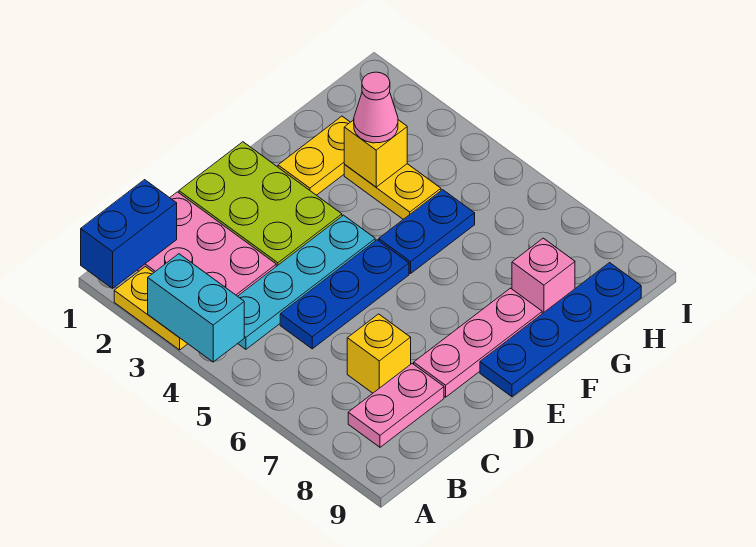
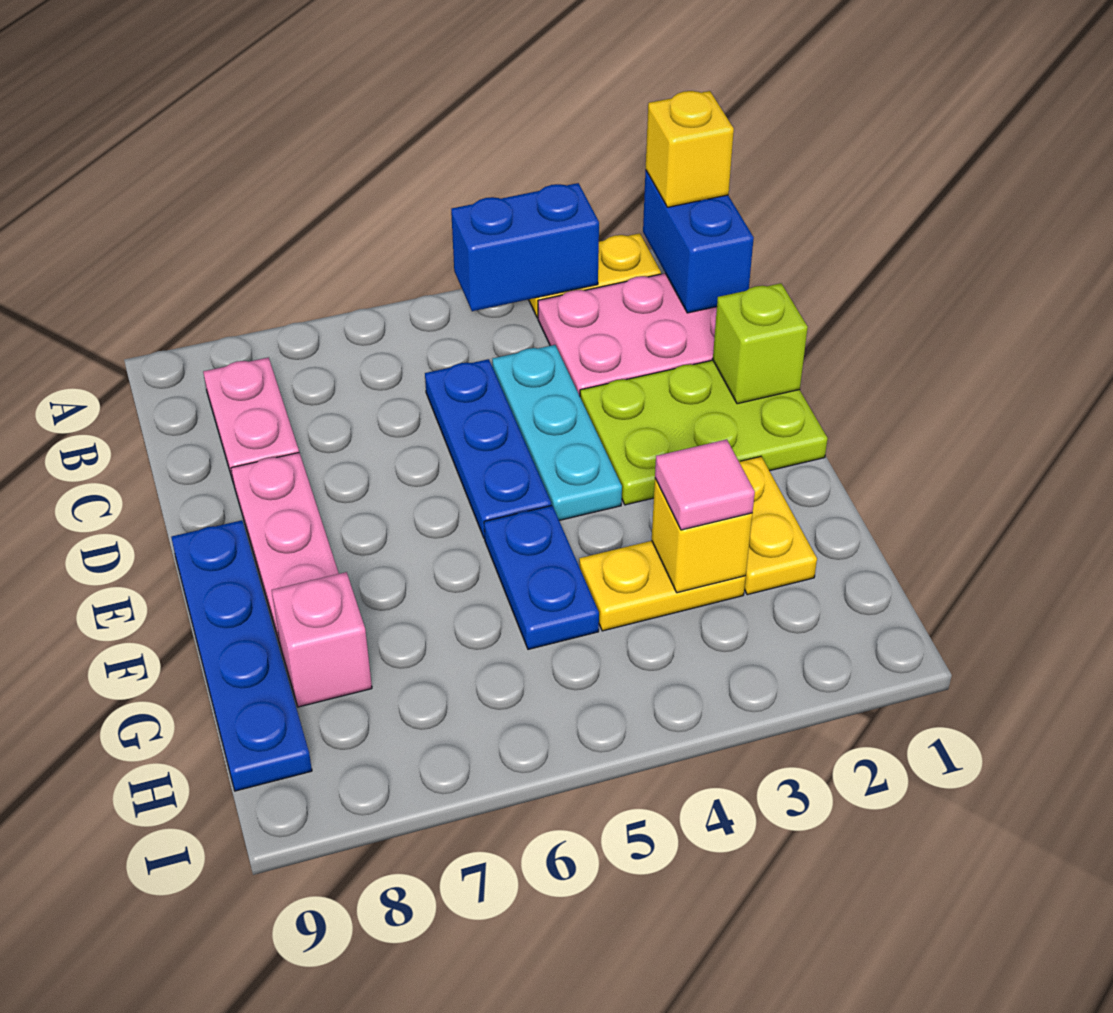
cyan 1x2 brick [148,254,244,362] -> blue 1x2 brick [451,183,599,311]
cyan 1x4 plate [238,215,375,349] -> cyan 1x3 plate [492,345,622,520]
yellow 1x1 brick [347,314,411,393] -> yellow 1x1 brick moved to [646,91,734,207]
none -> lime 1x1 brick [713,283,808,404]
pink 1x1 cone [354,72,398,143] -> pink 1x1 tile [655,439,755,530]

